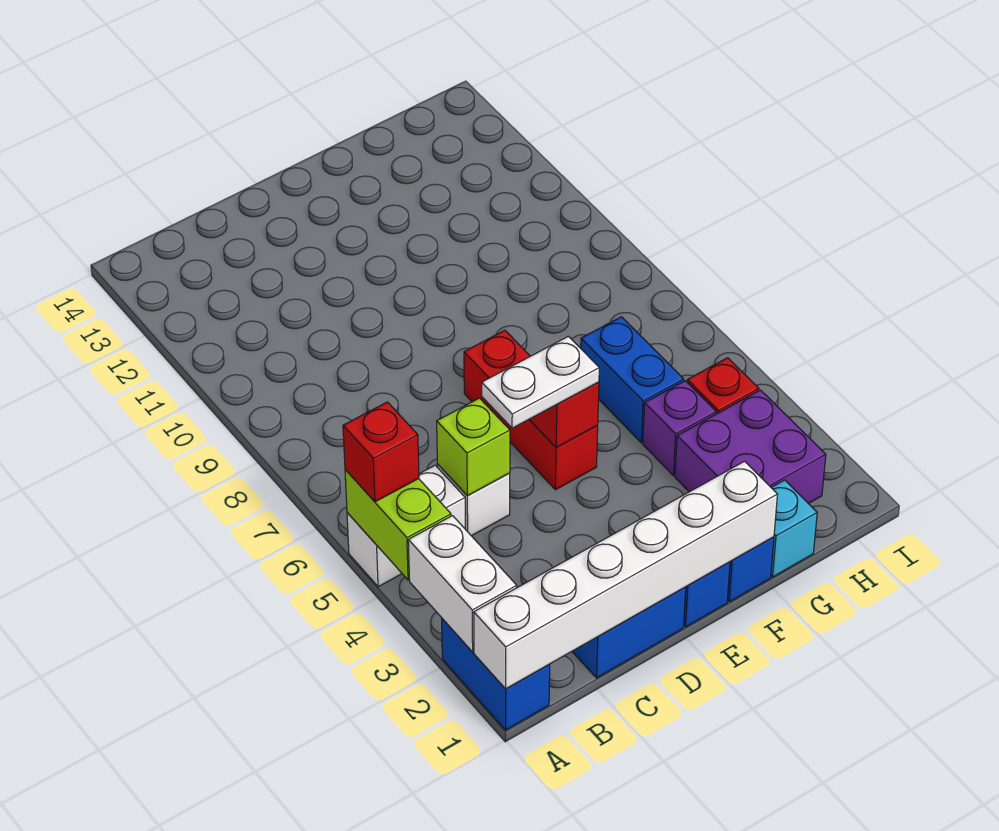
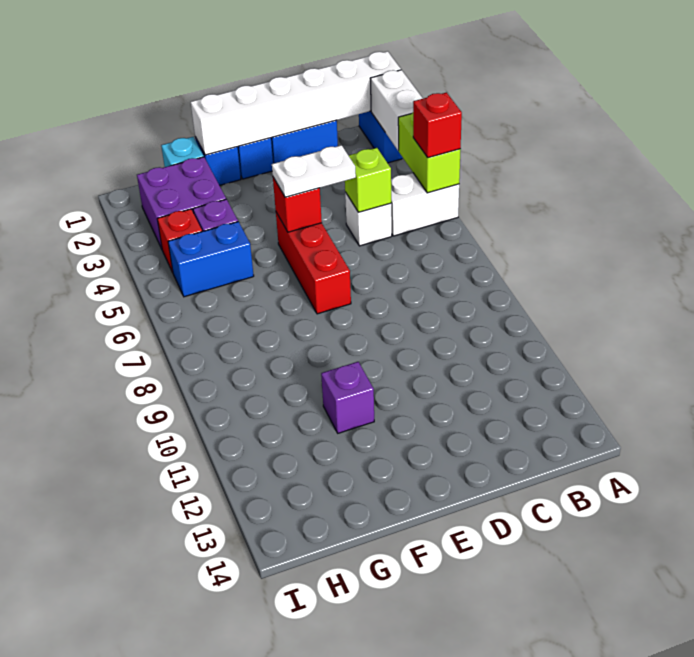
none -> purple 1x1 brick [321,362,374,433]
blue 1x2 brick [581,317,684,443] -> blue 1x2 brick turned to [168,222,254,297]

